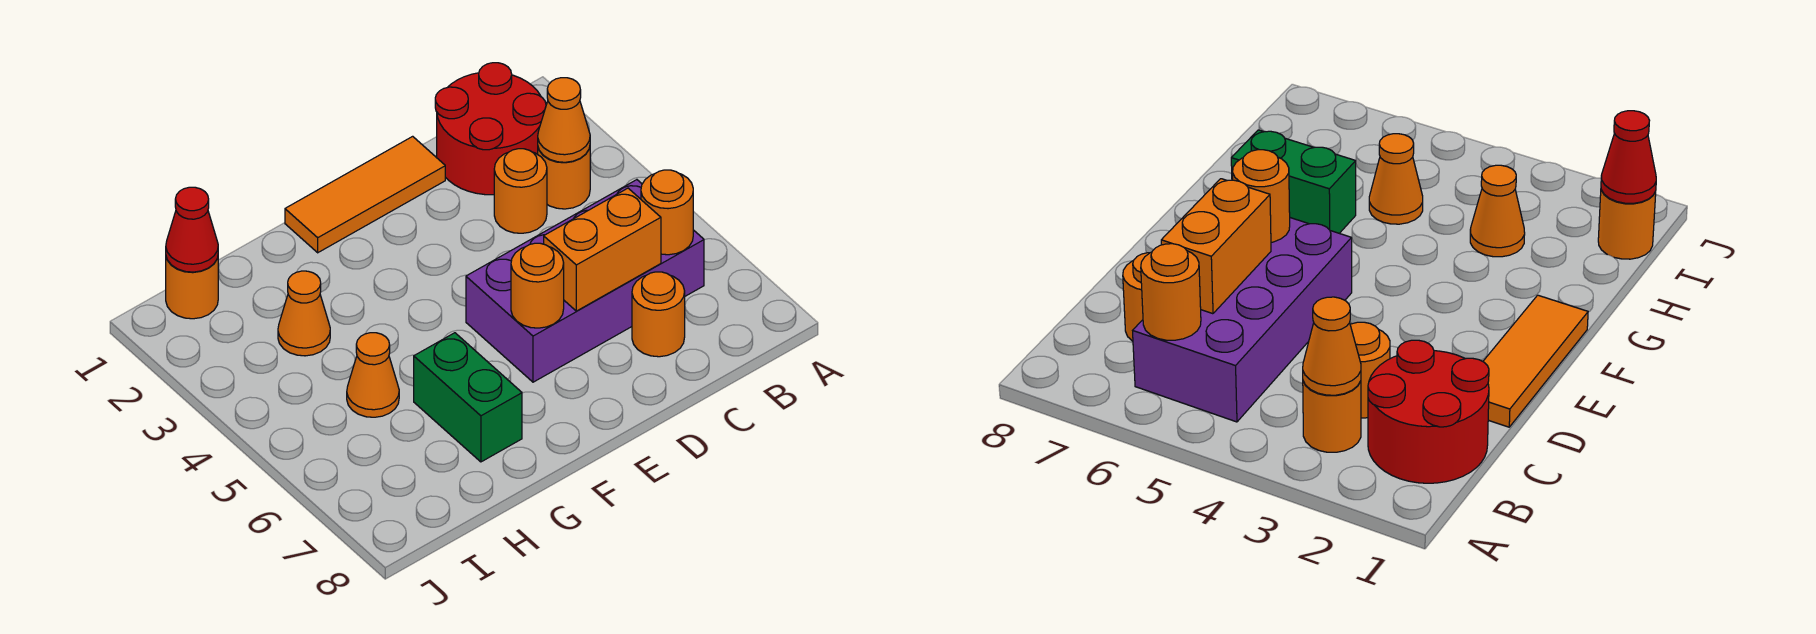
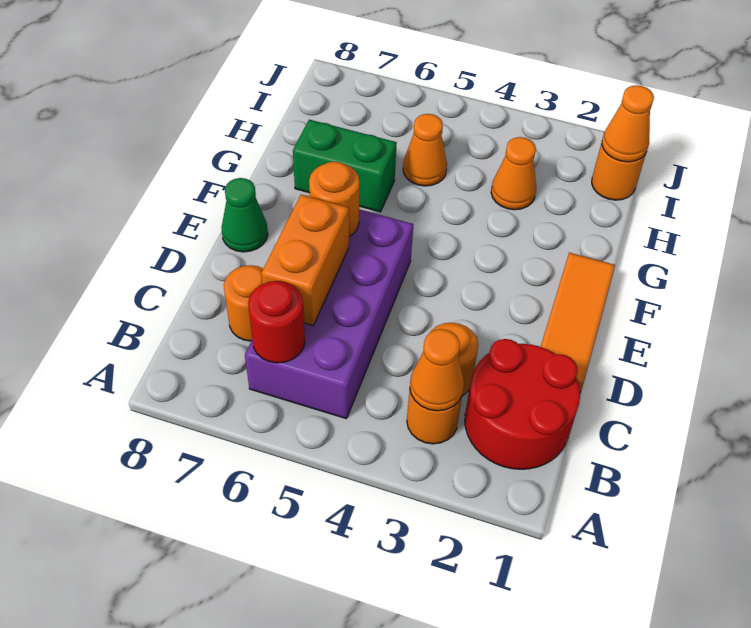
orange 1x1 round brick [641,170,693,255] -> red 1x1 round brick [248,281,305,363]
none -> green 1x1 cone [222,178,268,252]
red 1x1 cone [166,187,218,272] -> orange 1x1 cone [602,85,654,162]

